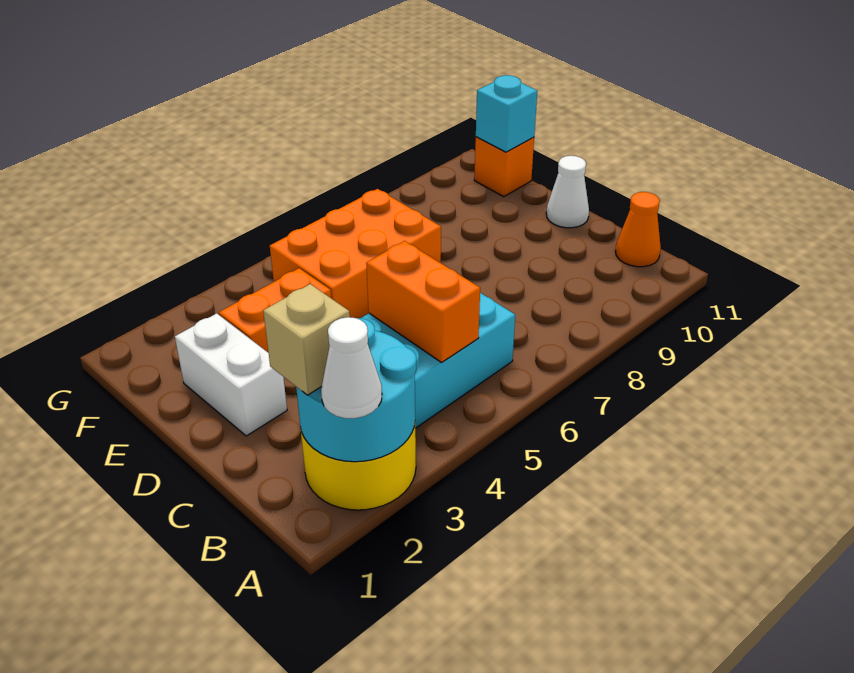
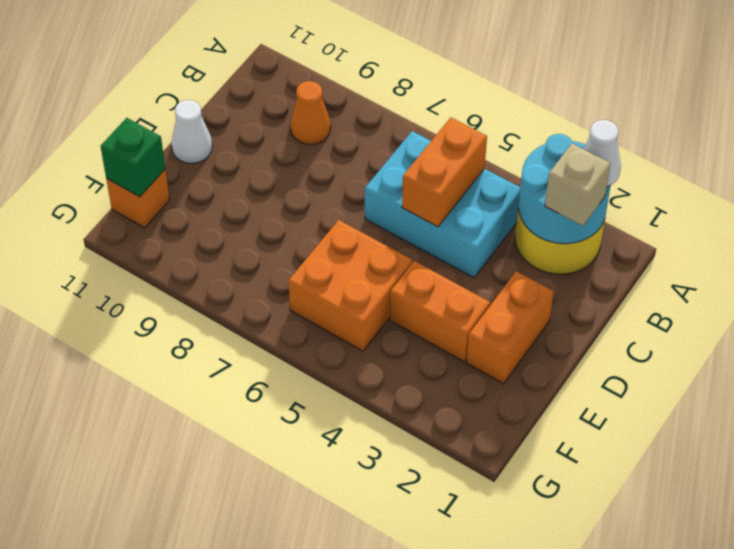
orange 1x1 cone [615,192,661,267] -> orange 1x1 cone moved to [290,81,331,144]
white 1x2 brick [175,313,287,436] -> orange 1x2 brick [467,271,554,384]
orange 2x3 brick [270,189,441,318] -> orange 2x2 brick [288,220,412,351]
cyan 1x1 brick [476,75,537,152] -> green 1x1 brick [101,118,165,197]

